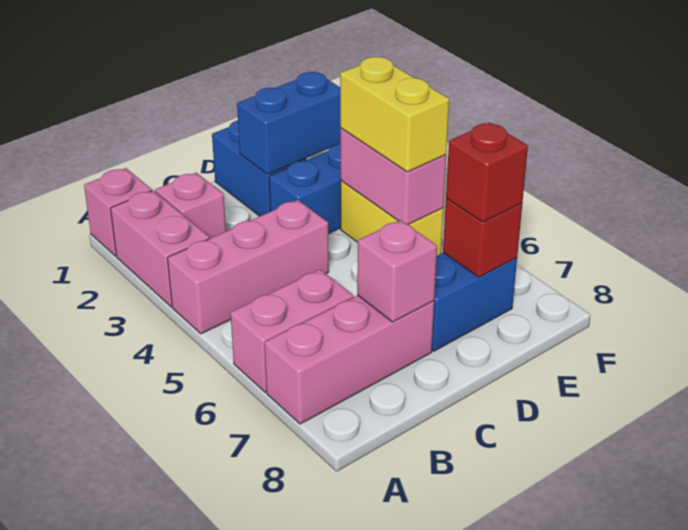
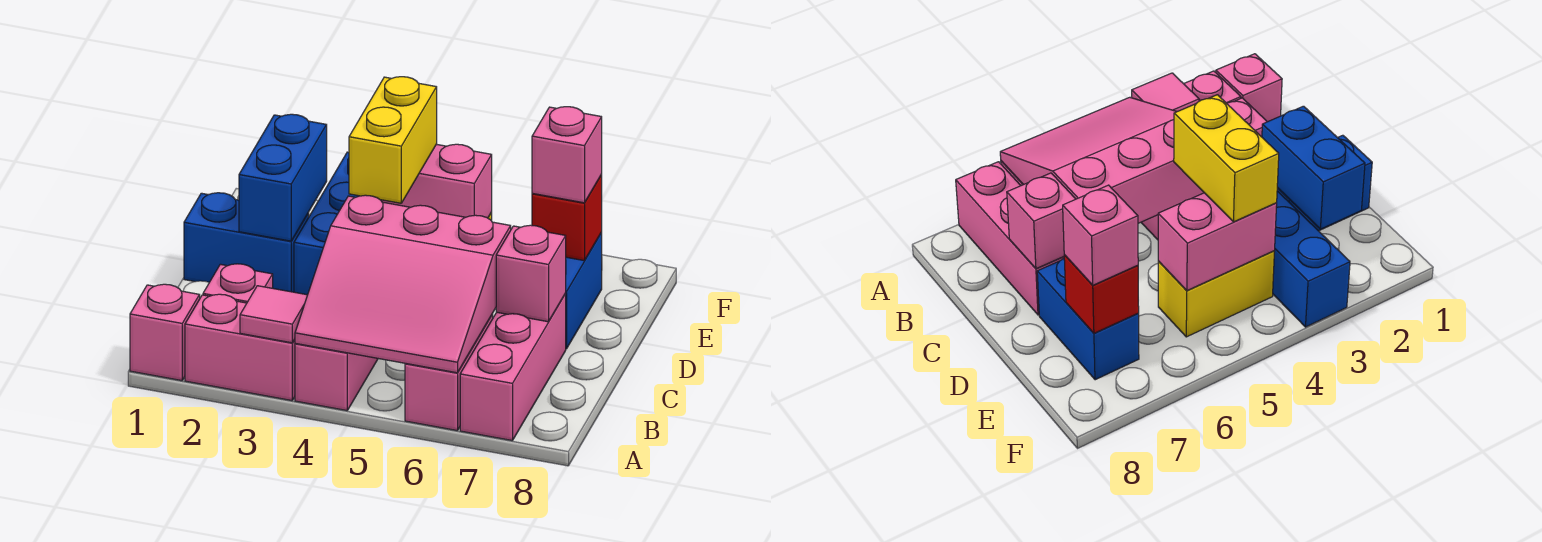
none -> pink 1x1 tile [240,286,307,343]
none -> pink 3x3 slope [295,195,511,373]
yellow 1x2 brick [340,57,449,172] -> yellow 1x2 brick turned to [349,77,437,203]
red 1x1 brick [446,123,528,222] -> pink 1x1 brick [532,107,602,203]

